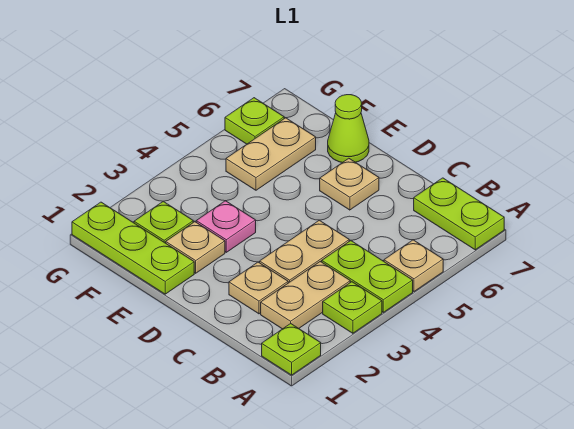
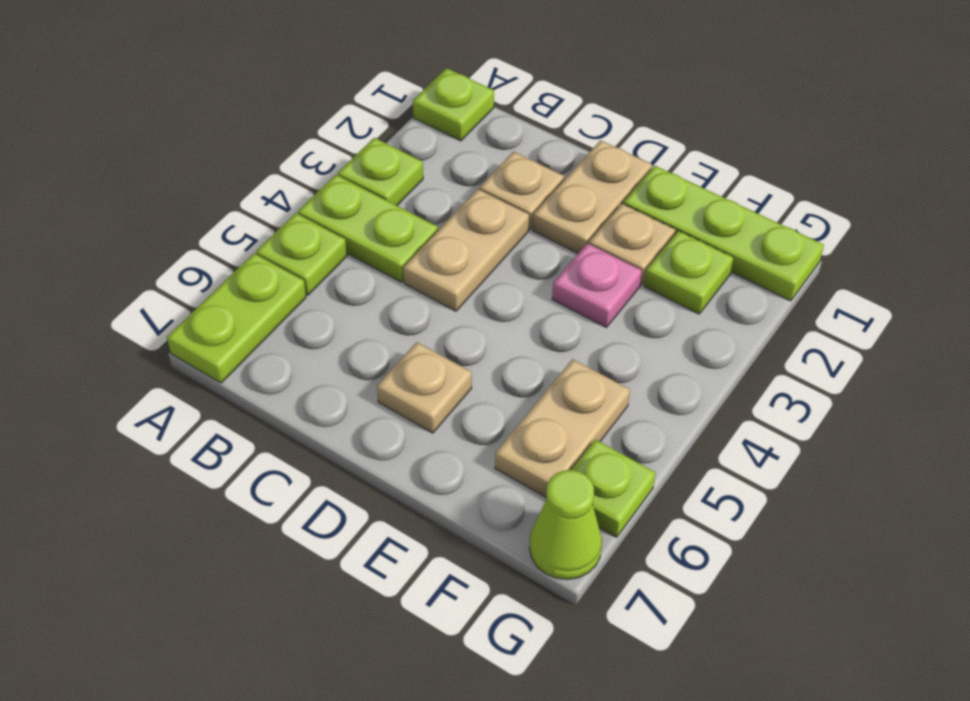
tan 1x1 plate [384,240,443,291] -> lime 1x1 plate [256,213,347,295]
lime 1x2 plate [414,178,504,250] -> lime 1x2 plate turned to [167,254,306,383]
tan 1x2 plate [261,262,350,329] -> tan 1x2 plate moved to [533,140,652,253]
lime 1x1 cone [328,95,369,163] -> lime 1x1 cone moved to [529,470,602,580]

